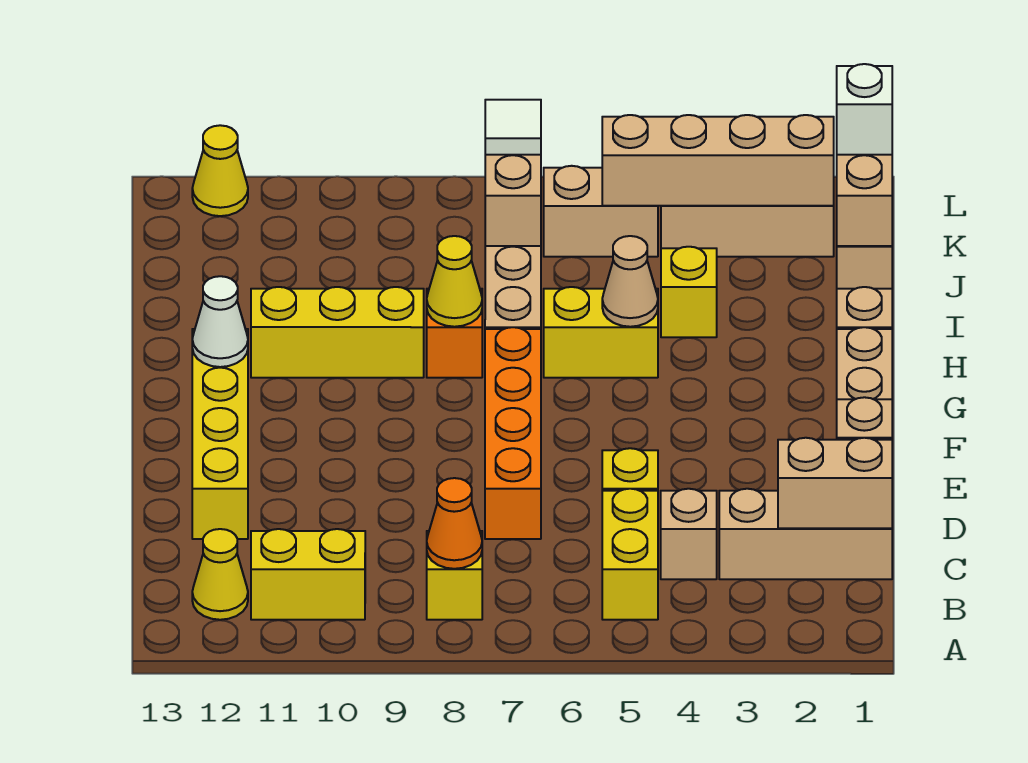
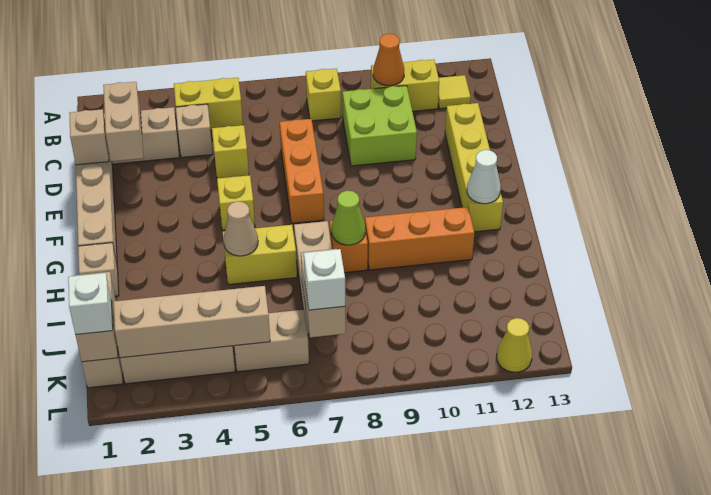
yellow 1x2 brick [602,489,658,620] -> yellow 1x2 brick turned to [174,78,243,130]
orange 1x1 cone [427,478,482,569] -> orange 1x1 cone moved to [373,34,404,86]
yellow 1x1 cone [192,529,248,620] -> yellow 1x1 tile [438,75,471,109]
tan 1x2 brick [778,438,892,528] -> tan 1x2 brick turned to [103,82,144,161]
none -> lime 2x2 brick [343,86,417,166]
orange 1x4 brick [485,327,541,539] -> orange 1x3 brick [280,119,324,223]
yellow 1x1 cone [427,236,482,327] -> lime 1x1 cone [331,191,365,245]
yellow 1x3 brick [251,287,424,378] -> orange 1x3 brick [365,207,474,270]
yellow 1x1 brick [661,247,717,337] -> yellow 1x1 brick moved to [217,175,255,230]
white 1x1 tile [485,100,541,155] -> white 1x1 brick [304,249,345,310]

